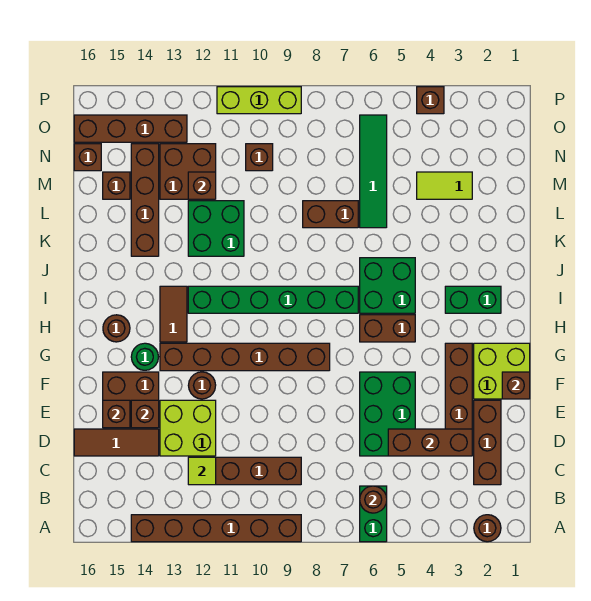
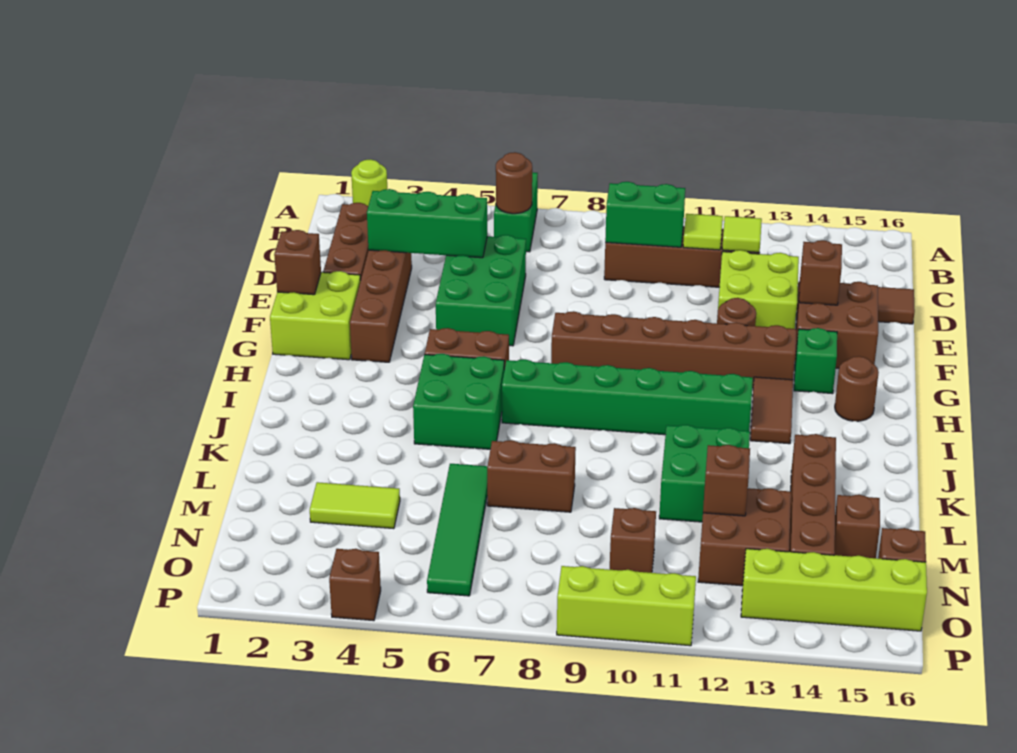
brown 1x1 round brick [474,515,501,542] -> lime 1x1 round brick [351,159,387,206]
brown 1x6 brick [131,515,301,542] -> none
none -> lime 1x1 tile [683,214,723,250]
brown 1x3 brick [388,429,472,456] -> green 1x3 brick [367,189,487,258]
brown 1x1 brick [103,400,130,428] -> none
green 1x1 round brick [131,343,158,370] -> green 1x1 brick [794,328,837,394]
green 1x2 brick [445,286,501,313] -> green 1x2 brick moved to [605,182,685,247]
brown 1x4 brick [74,115,187,142] -> lime 1x4 brick [741,549,927,631]

